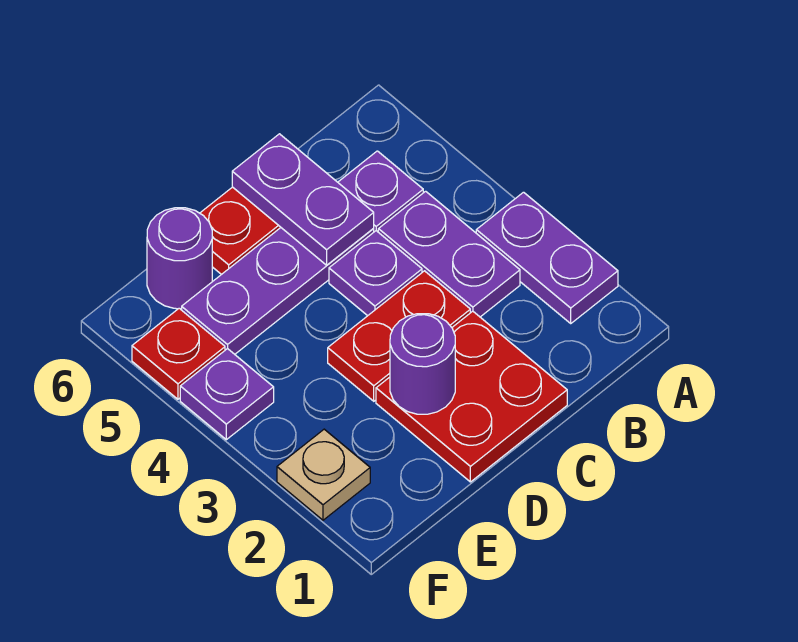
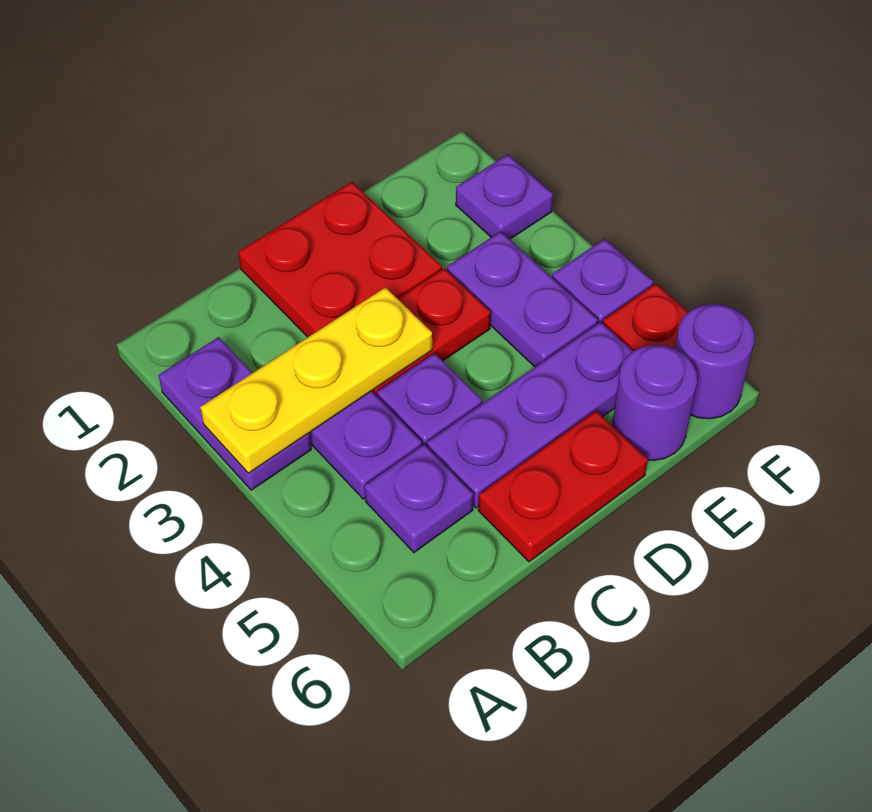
none -> yellow 1x3 plate [200,287,432,473]
purple 1x2 plate [232,134,374,265] -> purple 1x2 plate moved to [447,231,598,367]
purple 1x1 round brick [390,314,455,414] -> purple 1x1 round brick moved to [675,304,754,419]
tan 1x1 plate [277,429,370,520] -> purple 1x1 plate [456,154,553,239]

